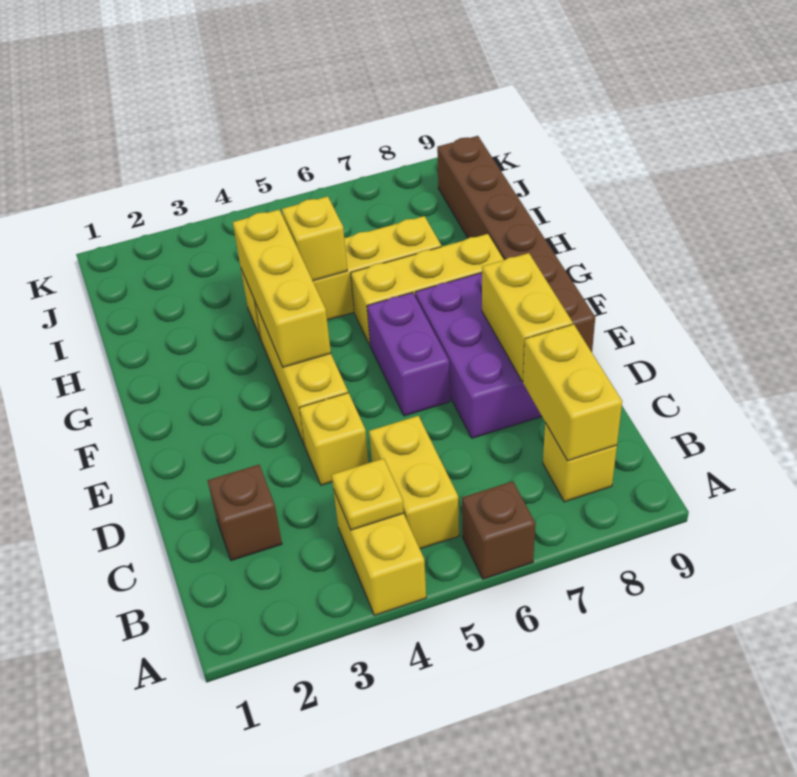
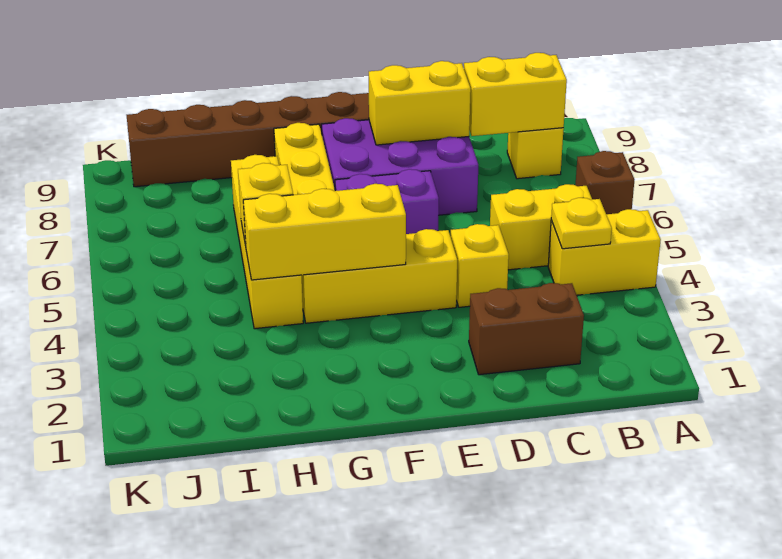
brown 1x1 brick [207,465,282,561] -> brown 1x2 brick [469,283,584,375]

